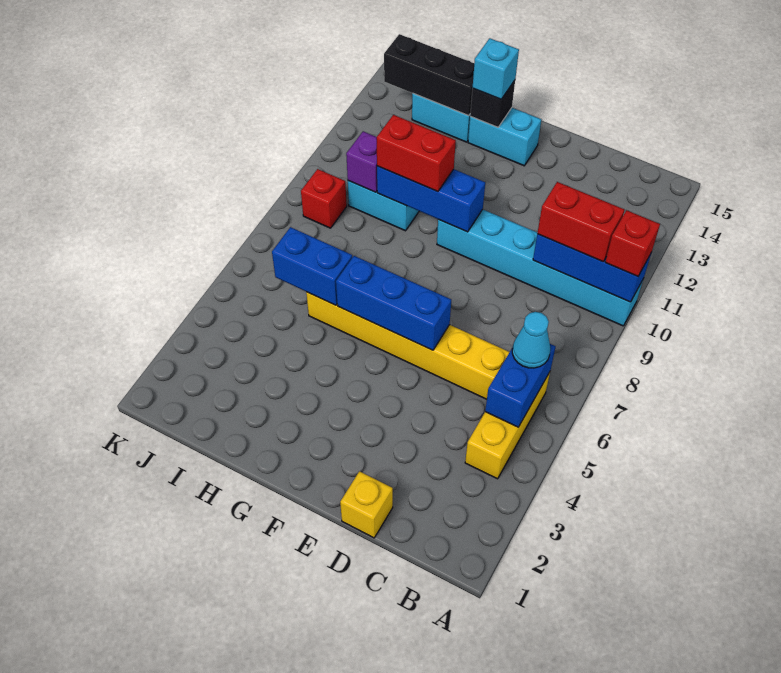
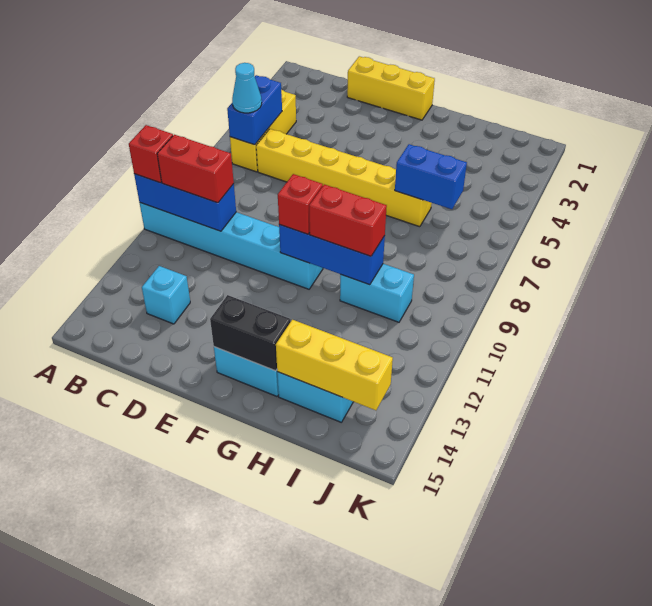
yellow 1x1 brick [340,471,393,538] -> yellow 1x3 brick [347,56,435,120]
blue 1x3 brick [336,256,451,350] -> none
black 1x1 brick [470,80,515,127] -> black 1x2 brick [210,295,291,371]
cyan 1x1 brick [473,38,519,99] -> cyan 1x1 brick moved to [142,266,190,324]
black 1x3 brick [384,34,474,116] -> yellow 1x3 brick [276,320,393,410]
purple 1x1 brick [346,131,377,192] -> none
red 1x1 brick [301,169,347,228] -> red 1x1 brick moved to [278,174,323,234]

